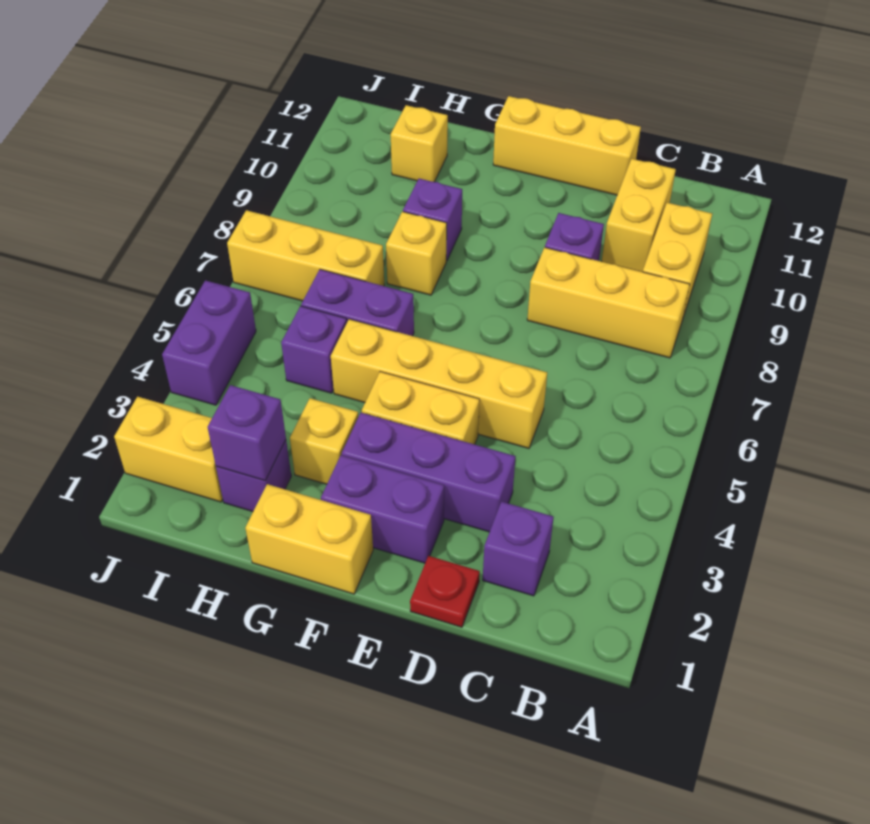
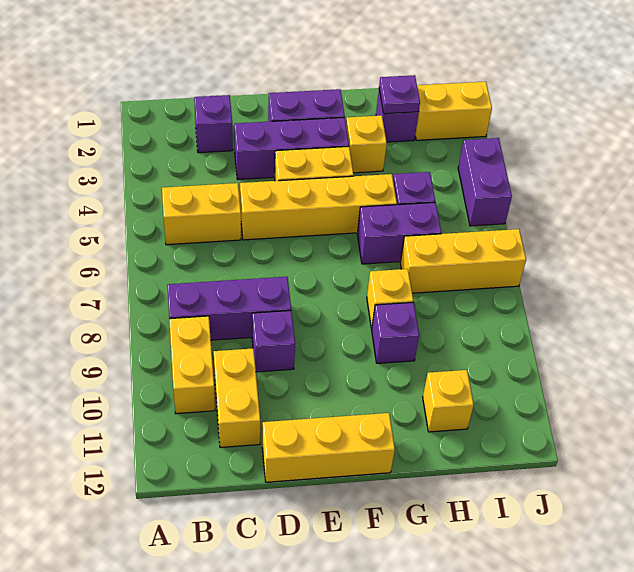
yellow 1x3 brick [527,247,690,358] -> purple 1x3 brick [167,277,291,340]
red 1x1 plate [410,556,480,627] -> none
yellow 1x2 brick [245,484,373,594] -> yellow 1x2 brick moved to [162,183,241,245]
purple 1x1 brick [208,385,286,480] -> purple 1x1 plate [379,75,420,114]

